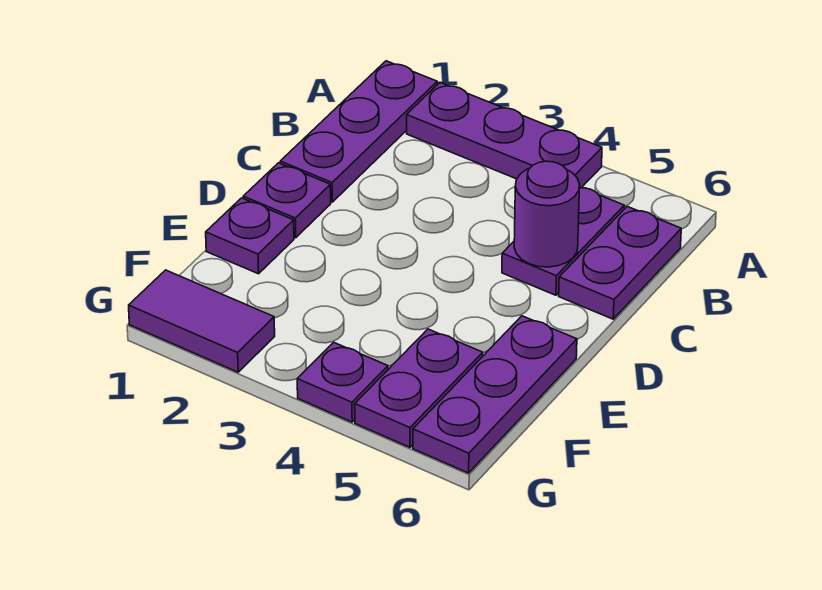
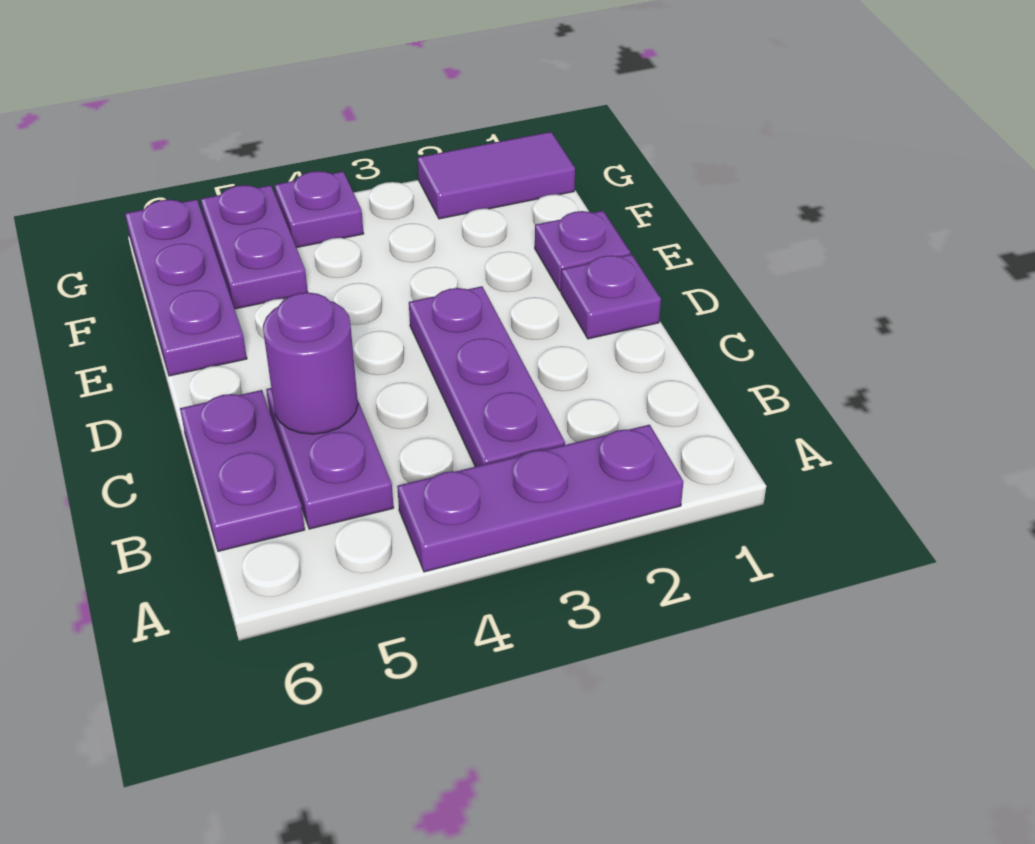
purple 1x3 plate [280,61,437,202] -> purple 1x3 plate moved to [409,286,565,467]

